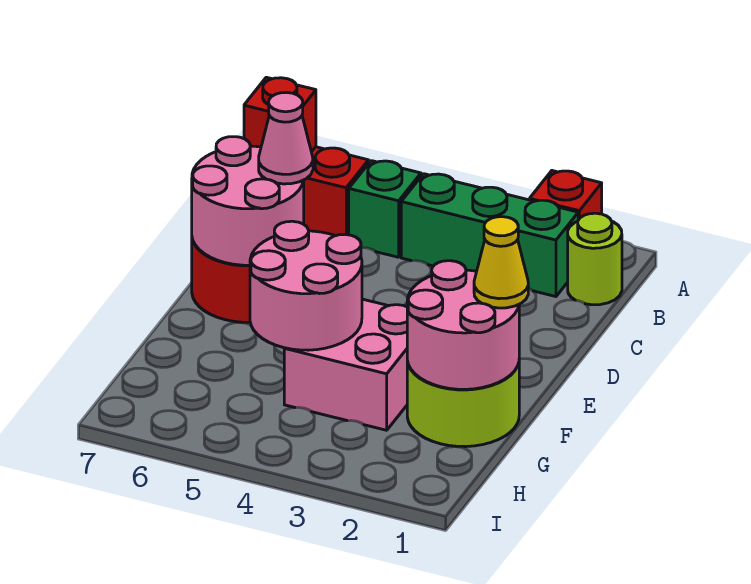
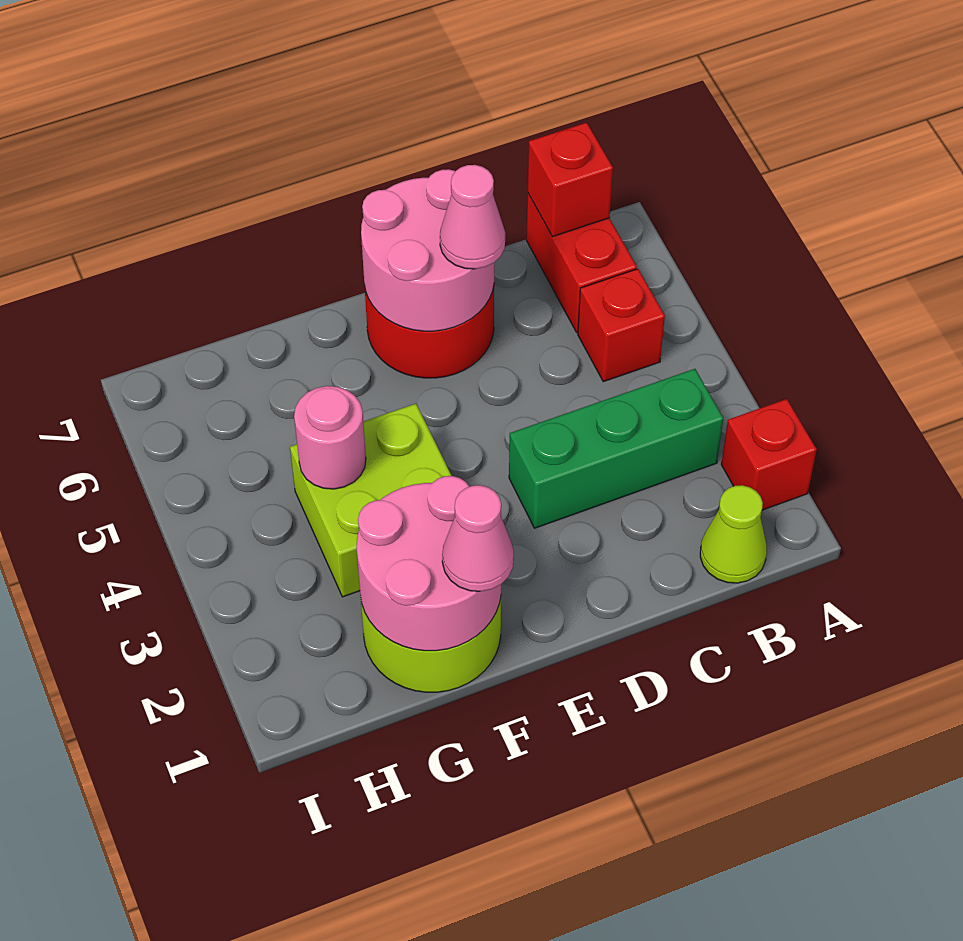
lime 1x1 round brick [568,213,622,305] -> lime 1x1 cone [700,485,767,583]
green 1x3 brick [401,174,578,297] -> green 1x3 brick turned to [509,369,723,528]
green 1x1 brick [349,161,421,257] -> red 1x1 brick [578,269,665,382]
yellow 1x1 cone [474,217,528,308] -> pink 1x1 cone [442,485,514,591]
pink 2x2 brick [284,299,407,430] -> lime 2x2 brick [290,404,452,597]
pink 2x2 round brick [250,221,362,350] -> pink 1x1 round brick [294,386,366,489]

